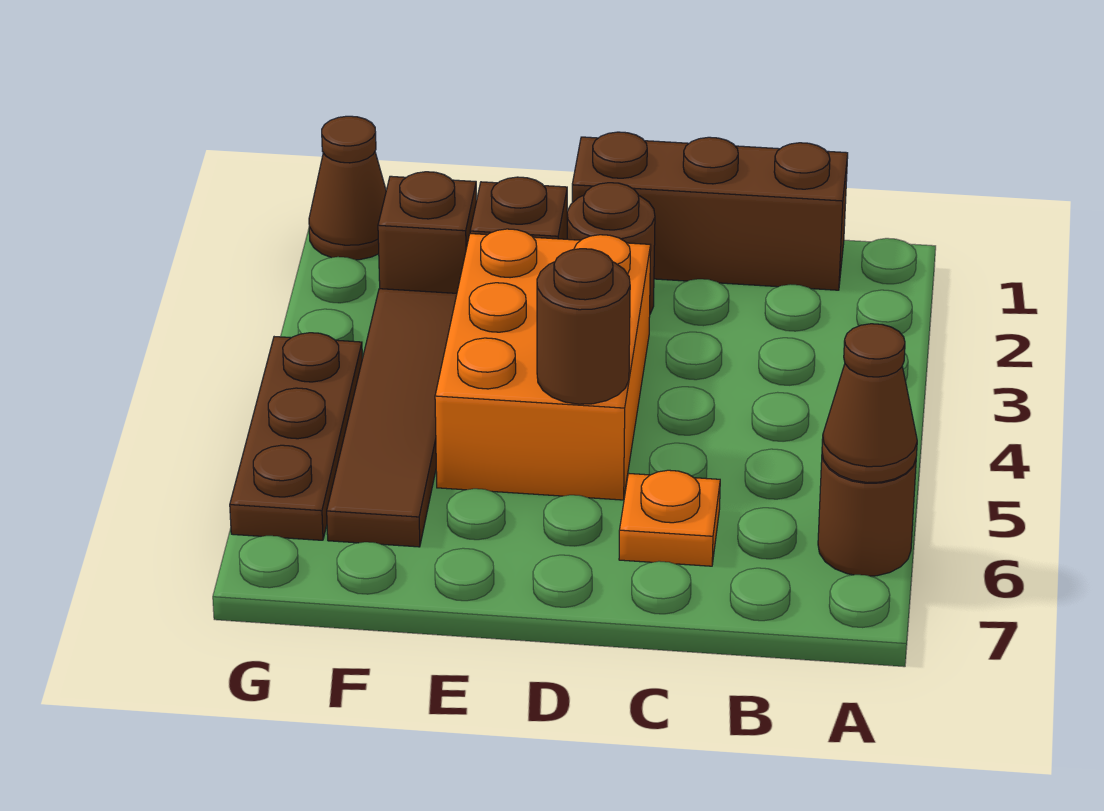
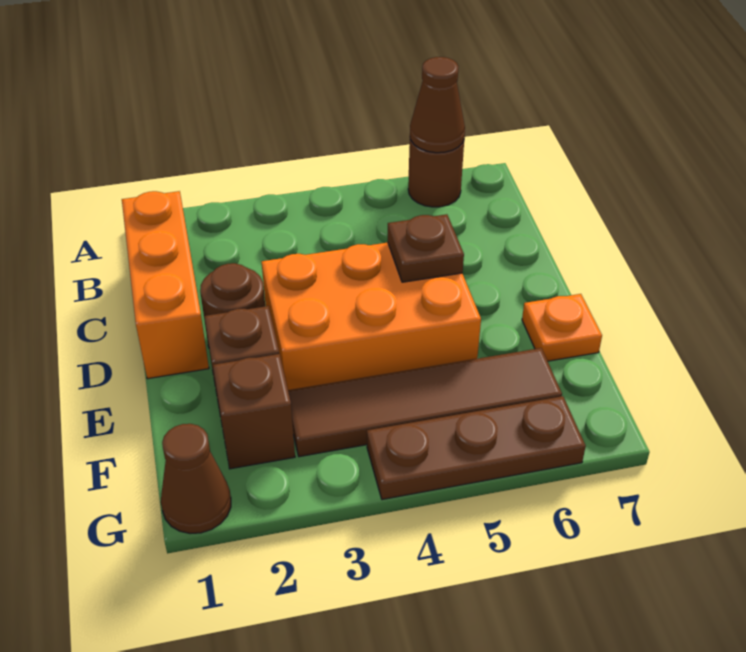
brown 1x3 brick [572,132,848,290] -> orange 1x3 brick [122,191,209,379]
orange 1x1 plate [619,470,720,566] -> orange 1x1 plate moved to [522,294,602,361]
brown 1x1 round brick [537,249,630,404] -> brown 1x1 plate [388,214,464,282]

